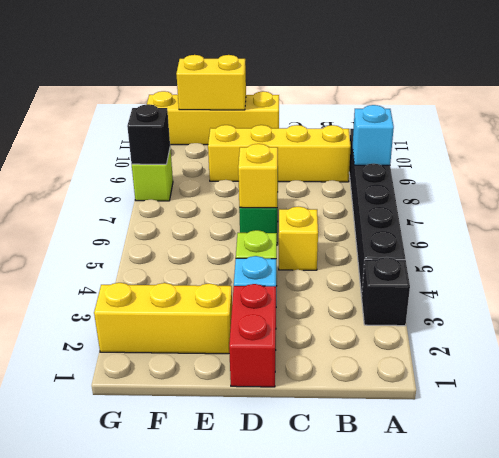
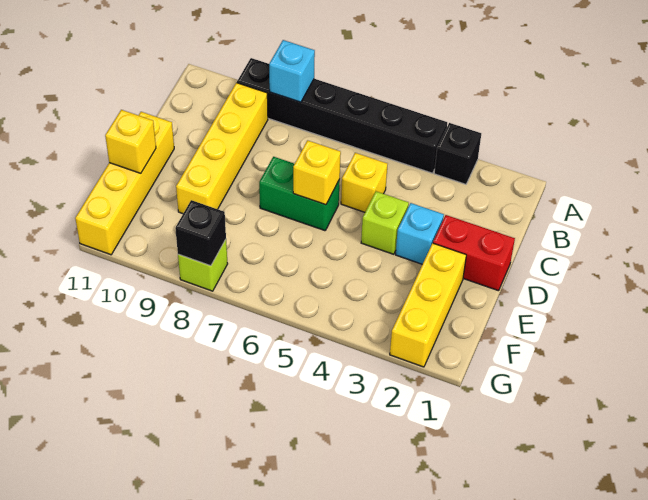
yellow 1x2 brick [176,55,246,110] -> yellow 1x1 brick [105,110,156,173]

